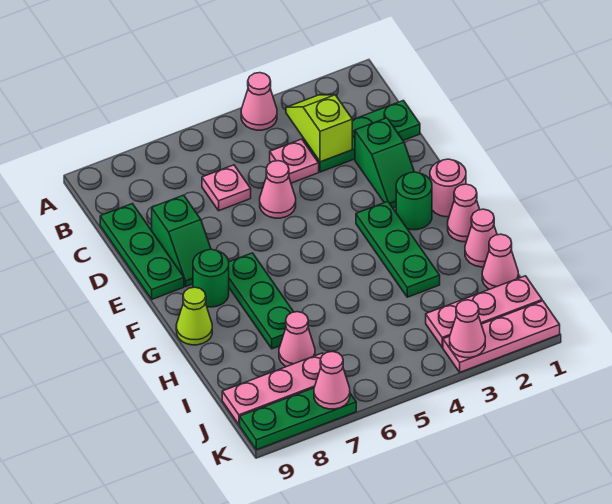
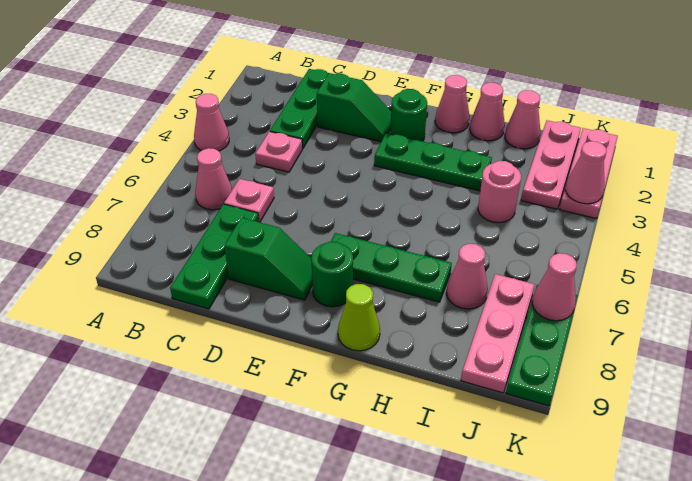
lime 1x2 slope [286,95,352,162] -> none
green 1x3 plate [100,204,184,299] -> green 1x3 plate turned to [170,204,259,309]
pink 1x1 cone [260,161,296,218] -> pink 1x1 cone moved to [195,148,232,210]
pink 1x1 round brick [430,159,466,217] -> pink 1x1 round brick moved to [478,161,521,223]

